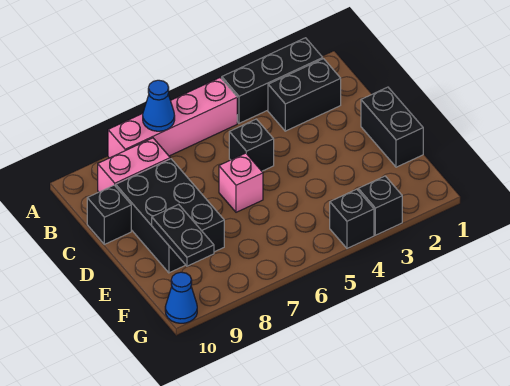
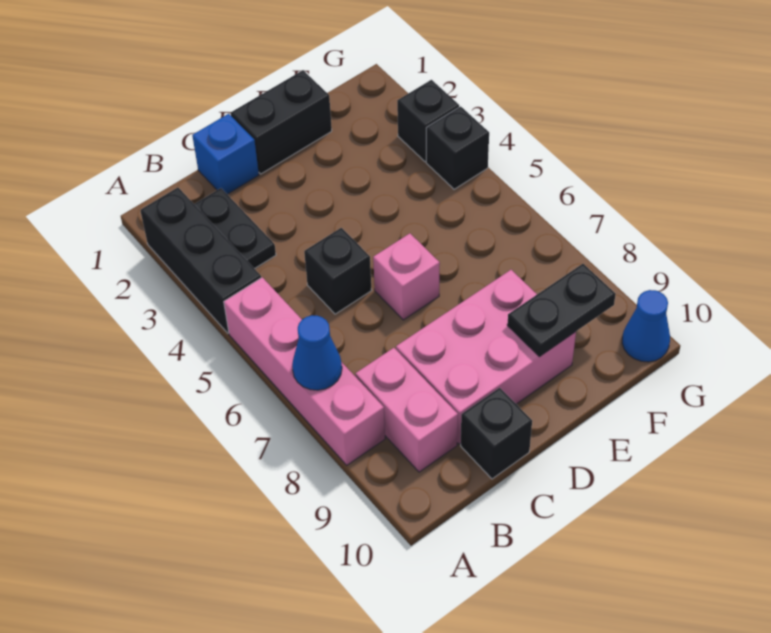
black 1x2 brick [268,59,341,131] -> black 1x2 plate [194,188,276,269]
none -> blue 1x1 brick [192,114,259,194]
black 2x3 brick [116,159,224,273] -> pink 2x3 brick [396,270,576,444]

